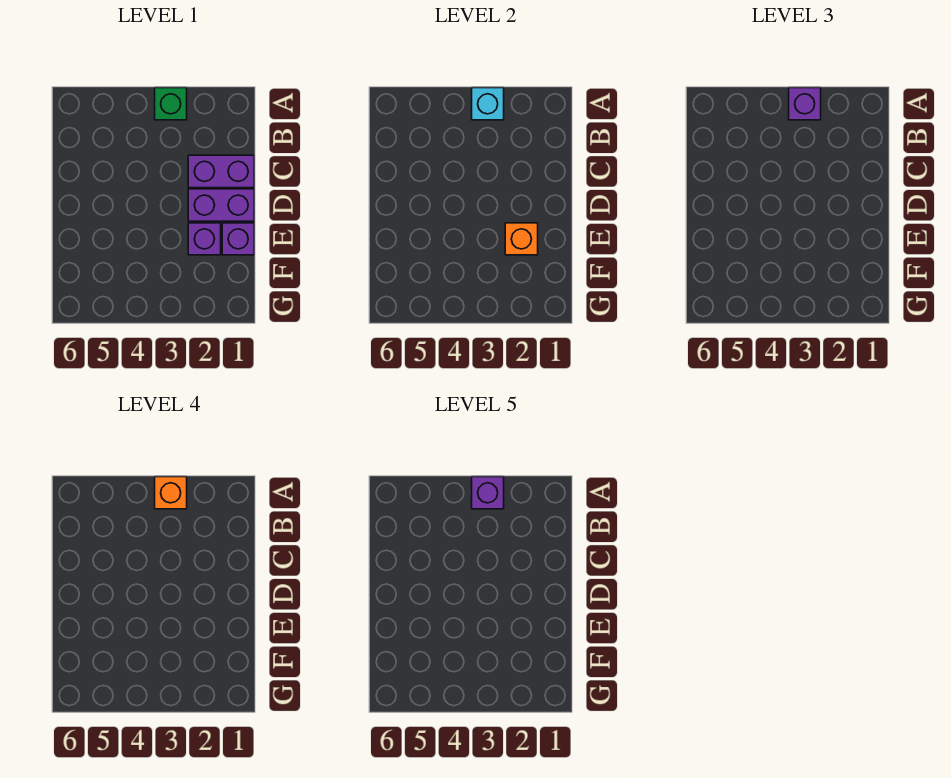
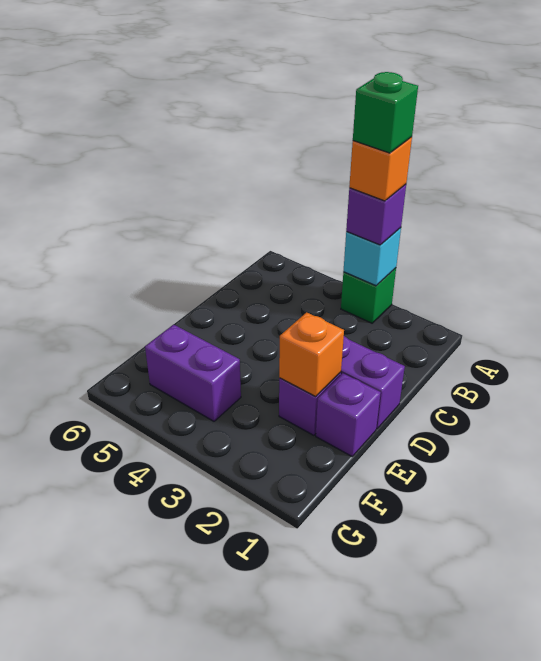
purple 1x1 brick [472,477,504,509] -> green 1x1 brick [353,72,418,153]
purple 1x2 brick [188,155,254,188] -> purple 1x2 brick moved to [145,325,241,421]

